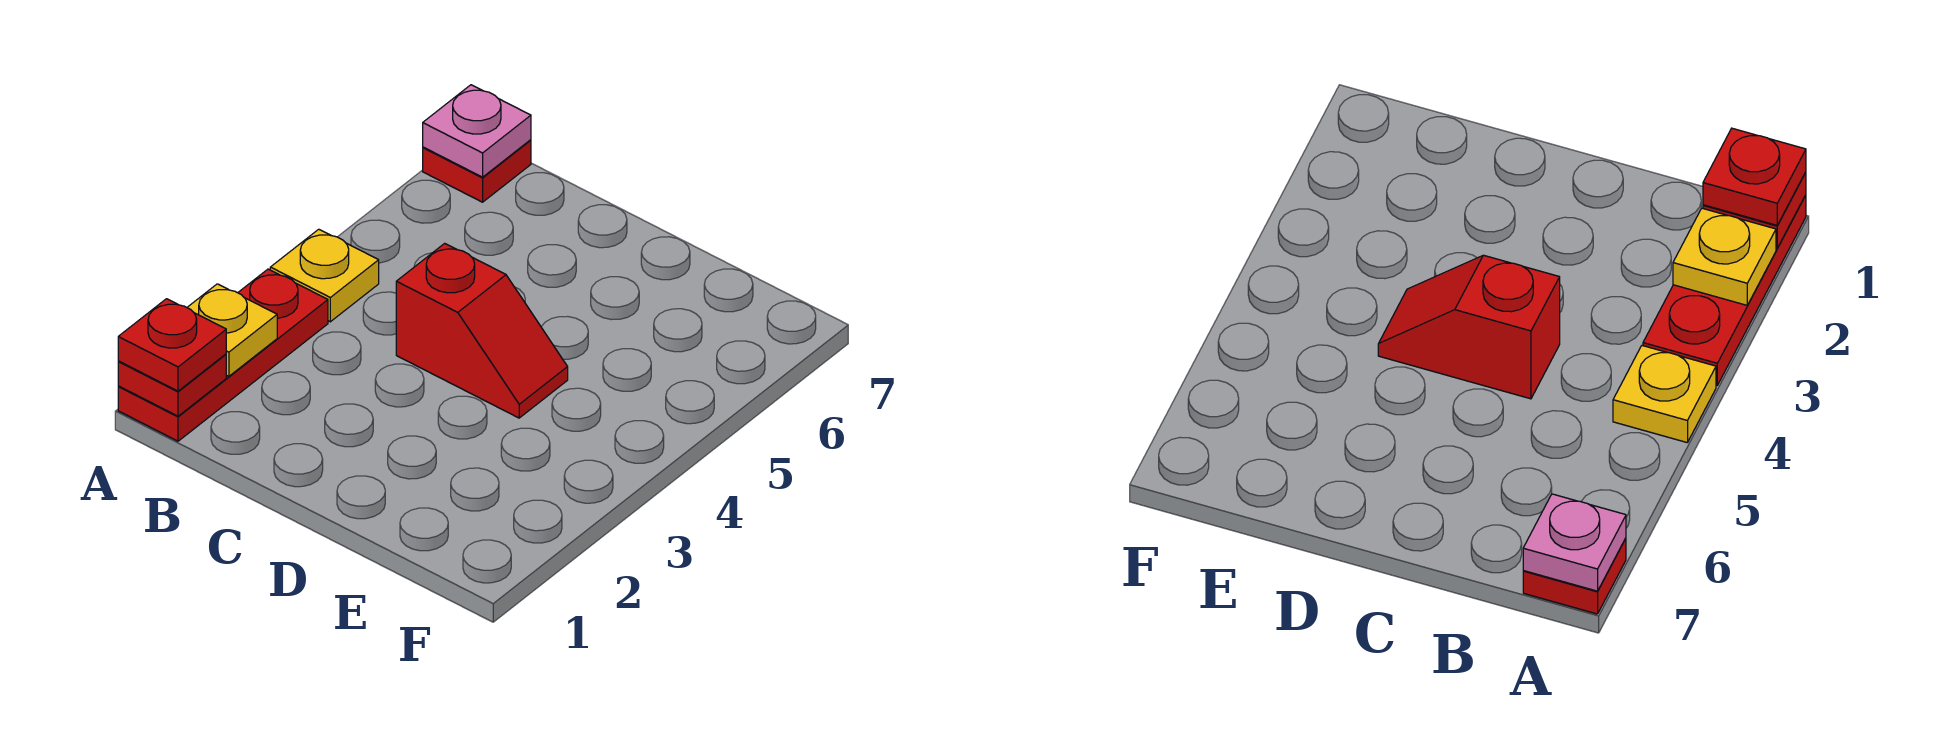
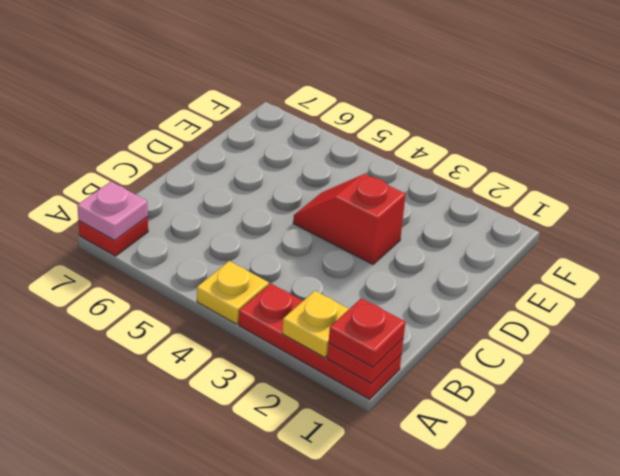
red 1x2 slope [396,243,568,418] -> red 1x2 slope turned to [293,174,406,264]

